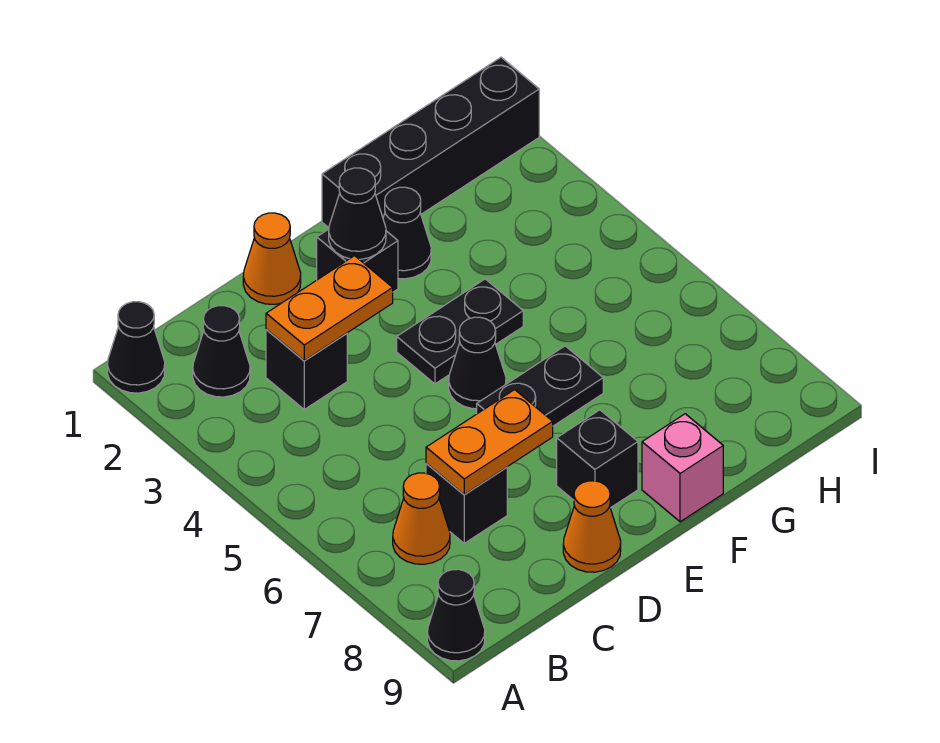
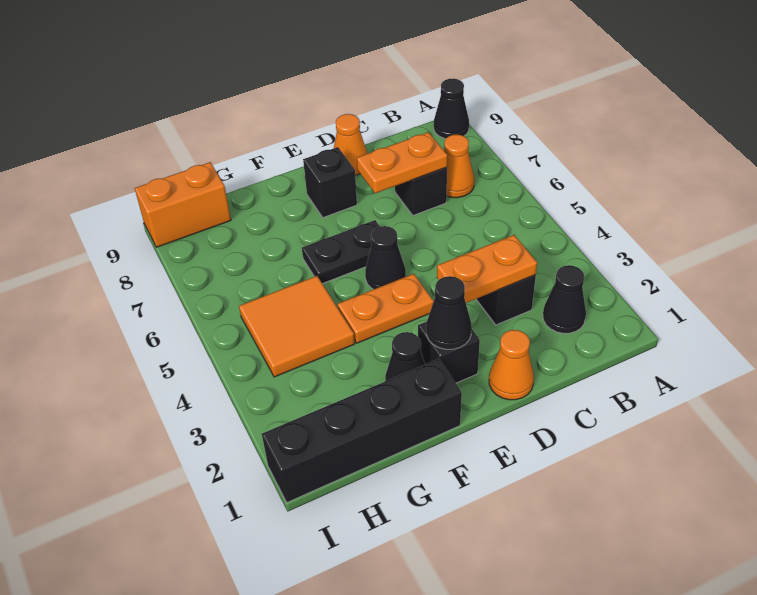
black 1x1 cone [107,302,165,393] -> none
black 1x2 plate [397,279,523,384] -> orange 1x2 plate [338,274,434,343]
pink 1x1 brick [642,414,723,522] -> none
none -> orange 2x2 tile [239,276,355,377]
none -> orange 1x2 brick [135,162,231,247]

